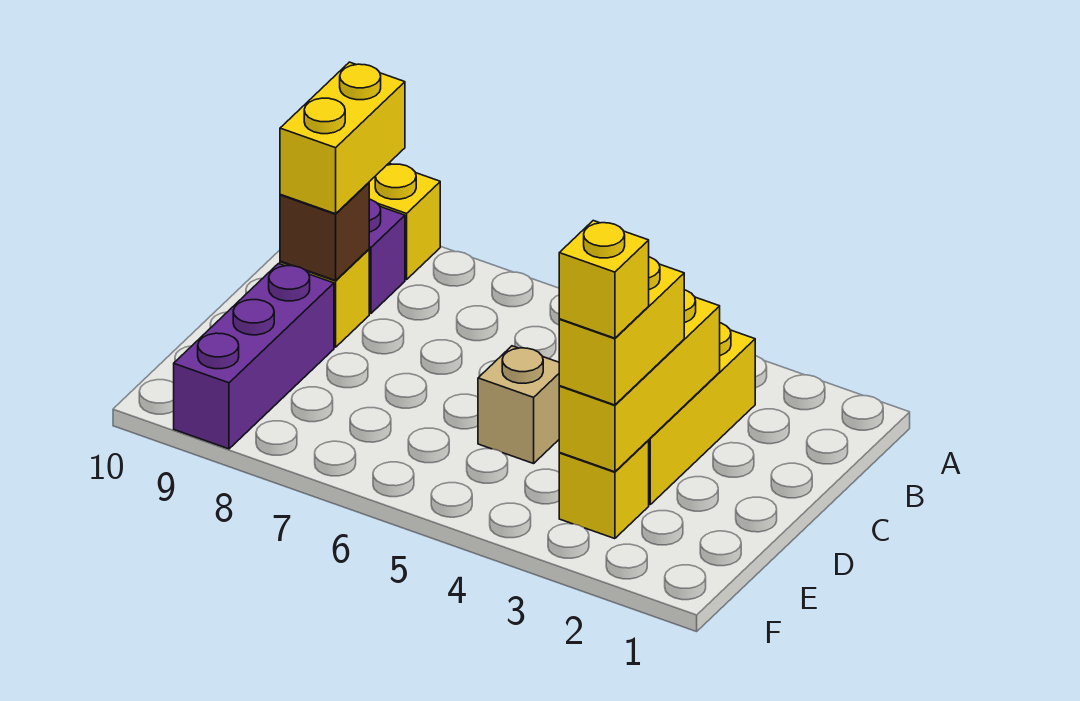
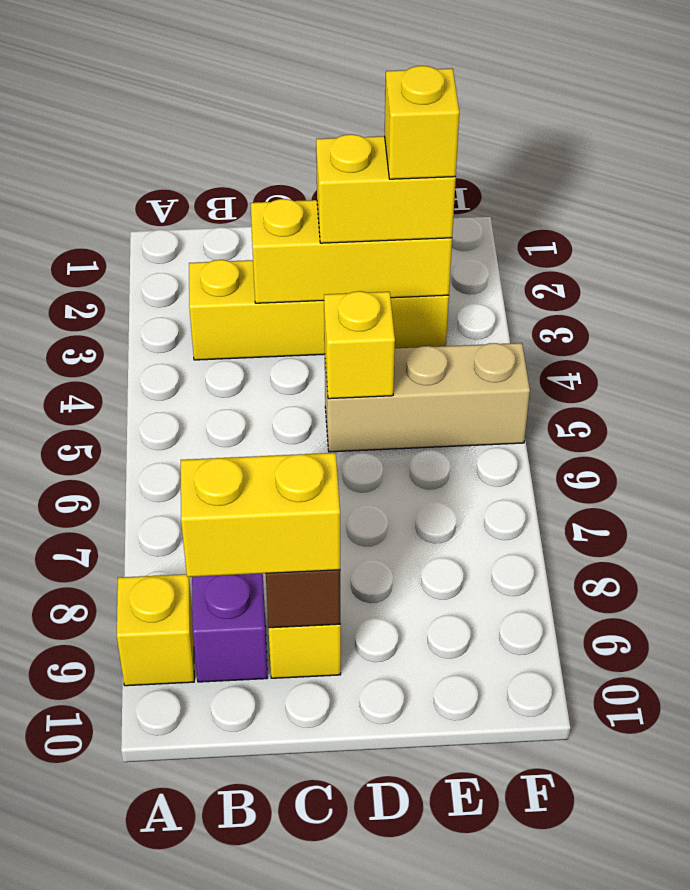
tan 1x1 brick [478,346,559,464] -> tan 1x3 brick [325,343,530,452]
none -> yellow 1x1 brick [324,291,395,399]
purple 1x3 brick [174,264,334,449] -> none

